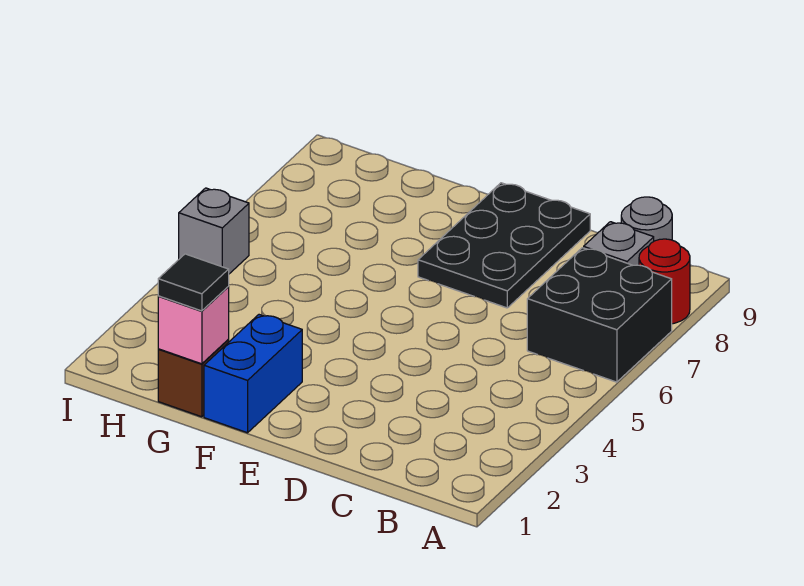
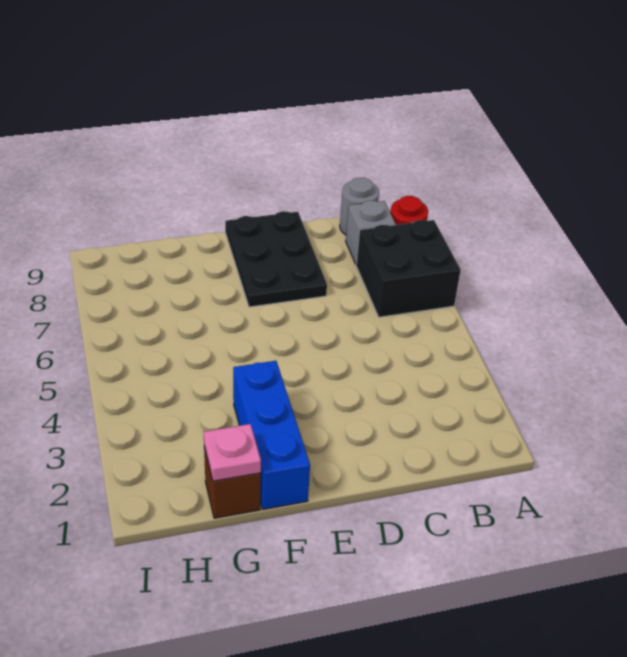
blue 1x2 brick [204,315,302,433] -> blue 1x3 brick [233,361,310,509]
pink 1x1 brick [158,287,229,364] -> pink 1x1 plate [204,424,261,481]
black 1x1 tile [158,254,229,311] -> none
grey 1x1 brick [179,188,249,274] -> none

